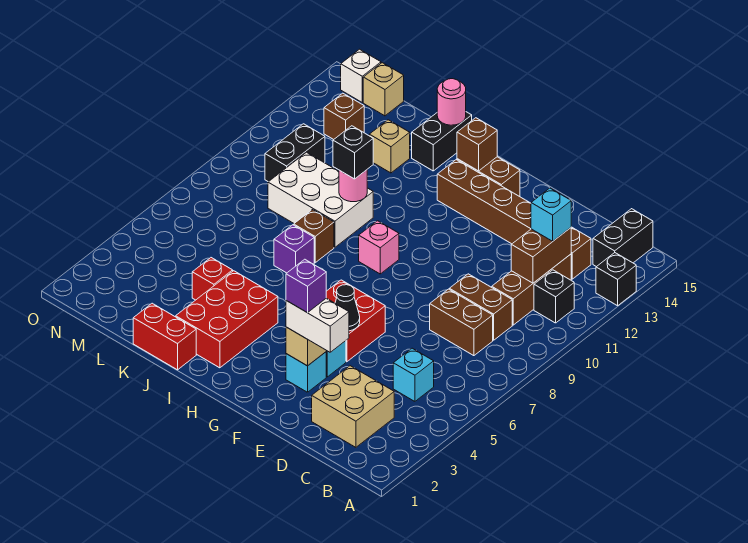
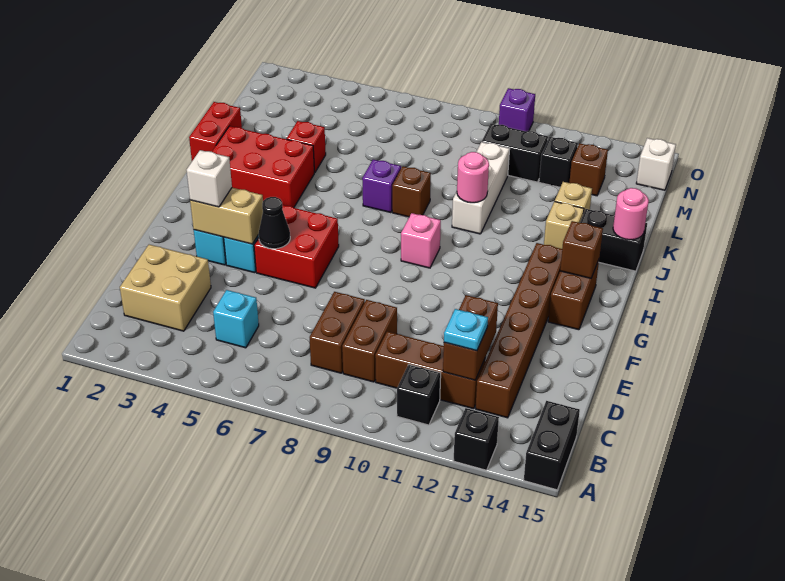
black 1x2 brick [593,209,653,267] -> black 1x2 brick turned to [524,401,580,490]
brown 1x2 brick [511,228,571,283] -> brown 1x2 brick turned to [443,295,498,380]
cyan 1x1 brick [531,188,571,241] -> cyan 1x1 plate [444,309,488,351]
white 1x2 brick [286,298,349,352] -> white 1x1 brick [187,150,232,207]
purple 1x1 brick [286,259,326,313] -> purple 1x1 brick moved to [499,88,535,132]
white 2x3 brick [268,152,373,247] -> white 1x3 brick [452,142,510,234]
black 1x1 brick [333,126,373,179] -> black 1x1 brick moved to [539,137,578,187]
tan 1x1 brick [363,63,404,116] -> tan 1x1 brick moved to [544,202,584,249]

